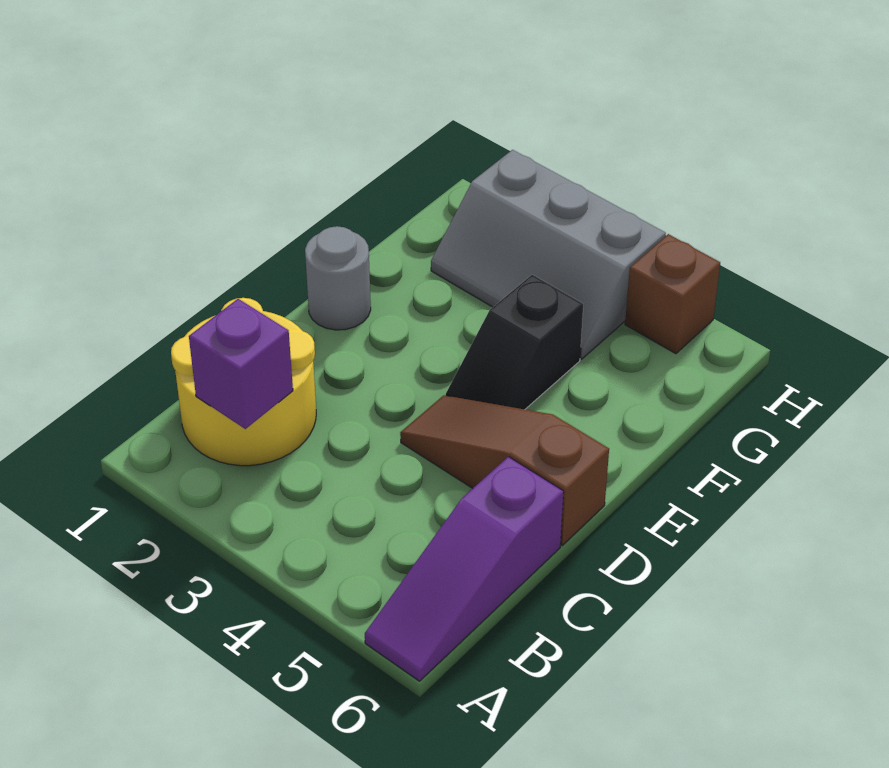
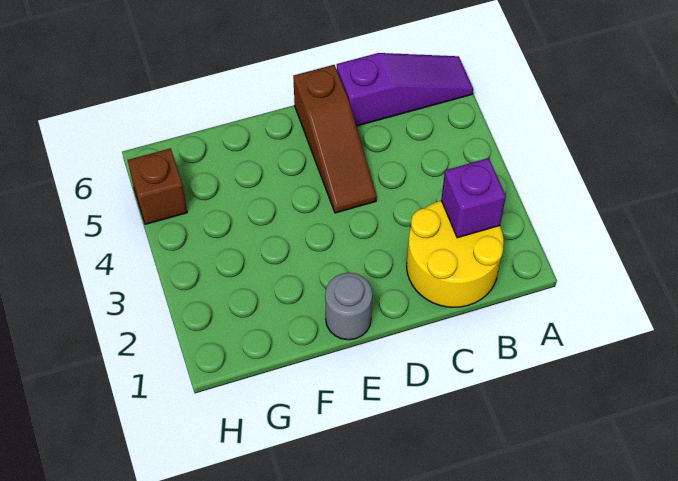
black 1x2 slope [446,275,583,409] -> none
grey 2x3 slope [431,150,666,359] -> none

